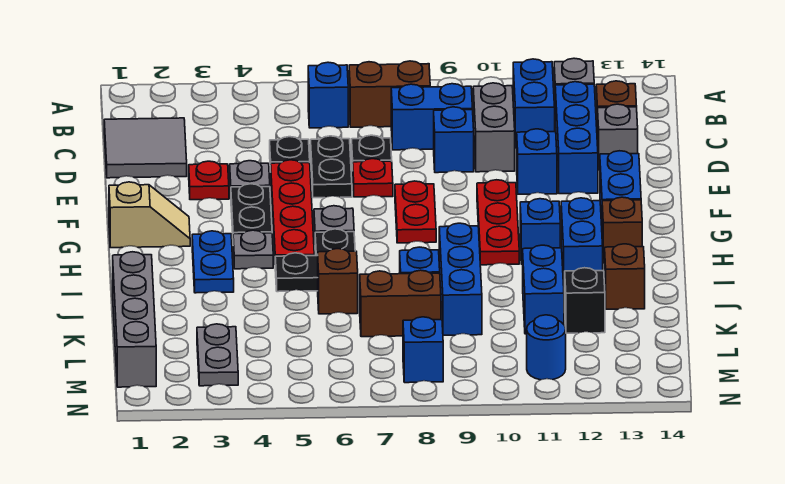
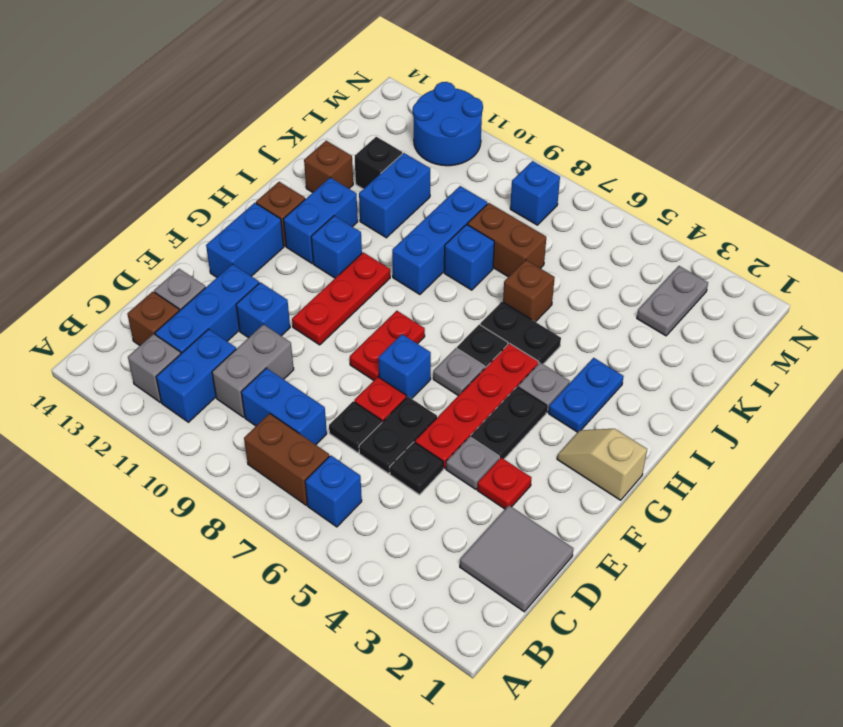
blue 1x1 brick [434,107,474,173] -> blue 1x1 brick moved to [378,334,431,399]
grey 1x4 brick [113,252,156,387] -> none
blue 1x1 round brick [527,315,566,380] -> blue 2x2 round brick [413,82,483,166]

